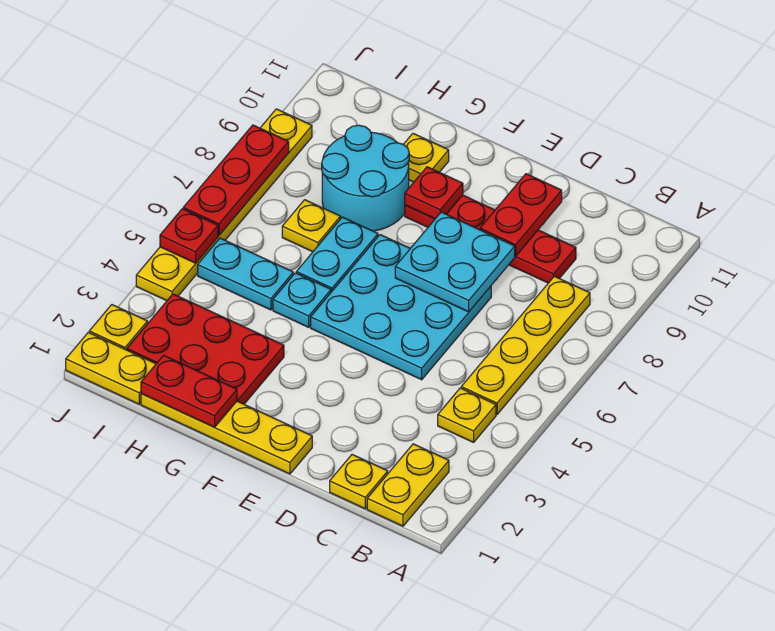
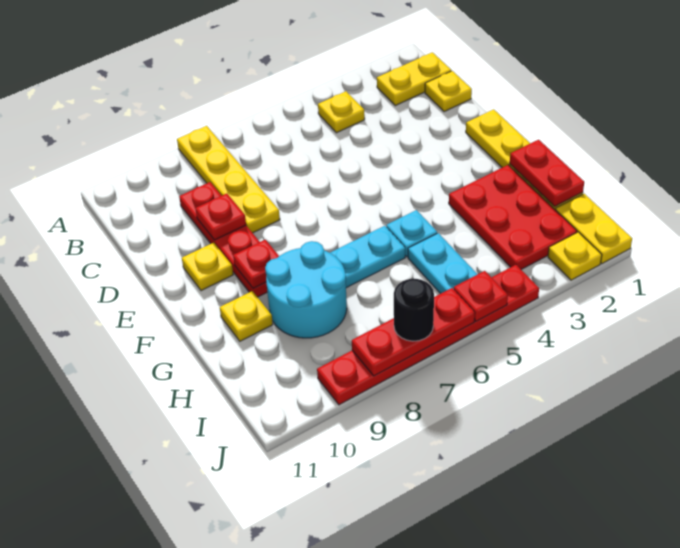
yellow 1x4 plate [461,276,590,414] -> yellow 1x4 plate turned to [177,126,280,233]
cyan 3x3 plate [311,235,491,380] -> none
cyan 2x2 plate [395,212,515,312] -> none
red 1x2 plate [480,174,562,256] -> red 1x1 plate [195,194,246,240]
yellow 1x1 plate [282,200,340,252] -> yellow 1x1 plate moved to [182,243,233,291]
yellow 1x6 plate [136,109,312,301] -> red 1x6 plate [317,265,539,405]
none -> black 1x1 round brick [394,278,434,341]

